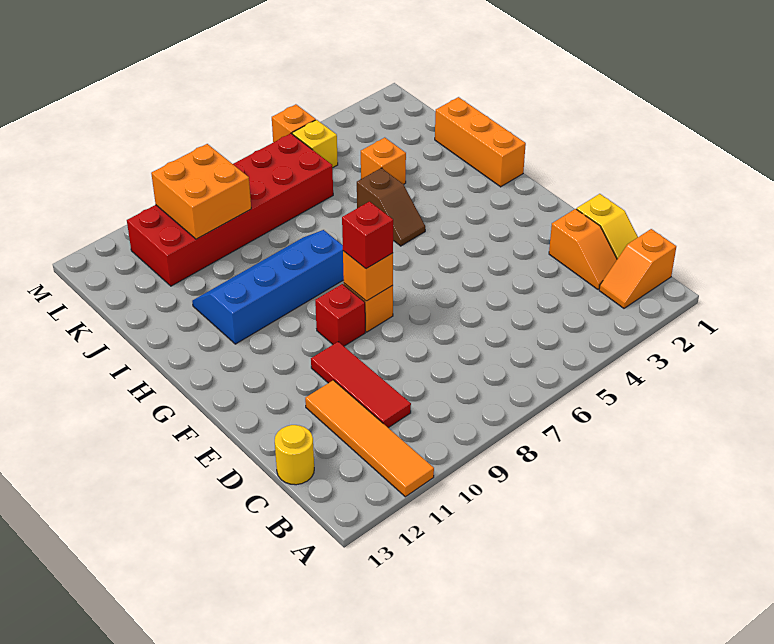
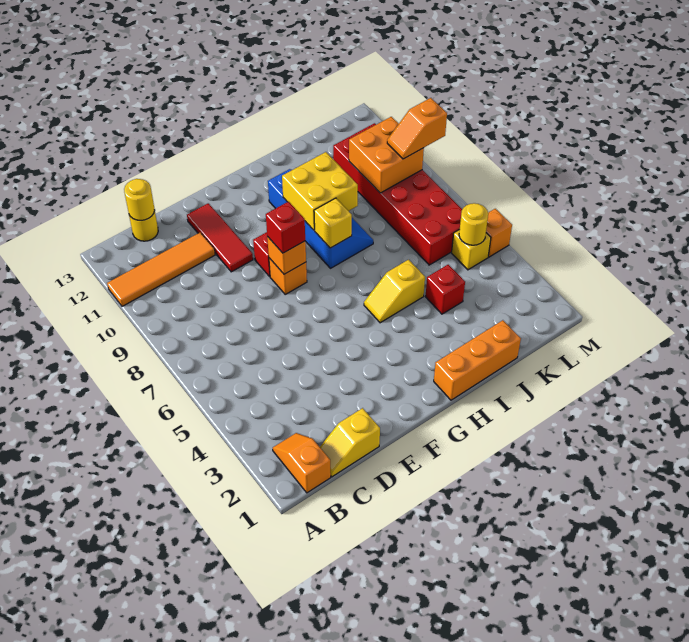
orange 1x2 slope [549,209,617,289] -> orange 1x2 slope moved to [387,98,447,159]
red 1x3 tile [311,342,411,428] -> red 1x3 tile turned to [187,203,253,272]
none -> yellow 1x1 round brick [124,179,155,221]
brown 1x2 slope [357,168,425,246] -> yellow 1x2 slope [364,260,425,323]
none -> yellow 1x1 brick [314,198,352,248]
none -> yellow 2x2 brick [282,152,358,230]
orange 1x1 brick [361,138,406,184] -> red 1x1 brick [425,265,465,314]
none -> yellow 1x1 round brick [459,203,488,245]

